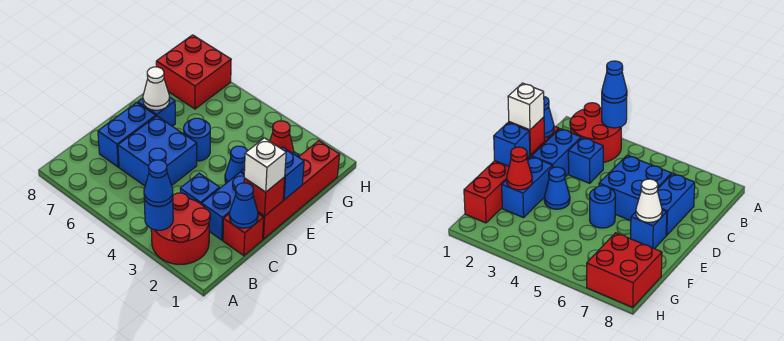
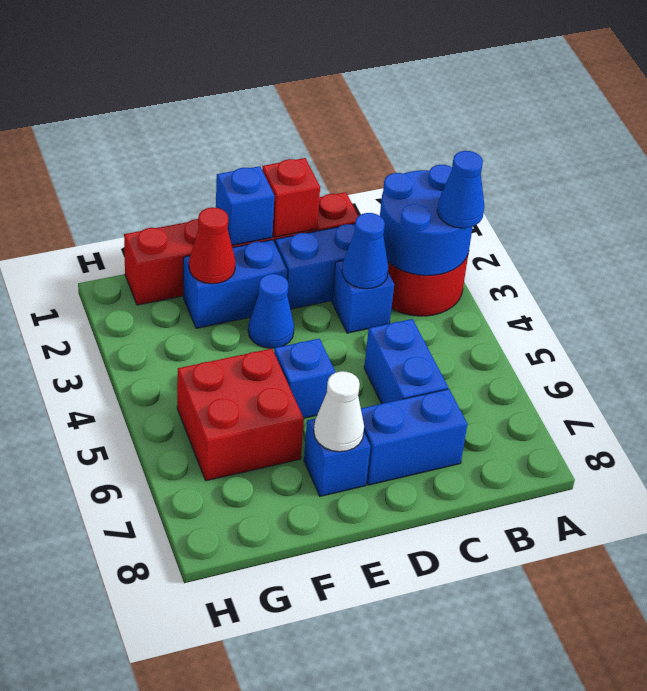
blue 1x1 round brick [144,198,173,230] -> blue 2x2 round brick [380,165,473,276]
blue 1x1 cone [229,183,258,228] -> blue 1x1 cone moved to [342,213,388,289]
blue 2x2 brick [118,116,197,186] -> blue 1x2 brick [364,319,448,404]
white 1x1 brick [244,138,286,192] -> none
blue 1x1 round brick [184,118,210,161] -> blue 1x1 brick [274,339,335,418]
red 2x2 brick [156,35,231,109] -> red 2x2 brick moved to [177,348,304,481]

